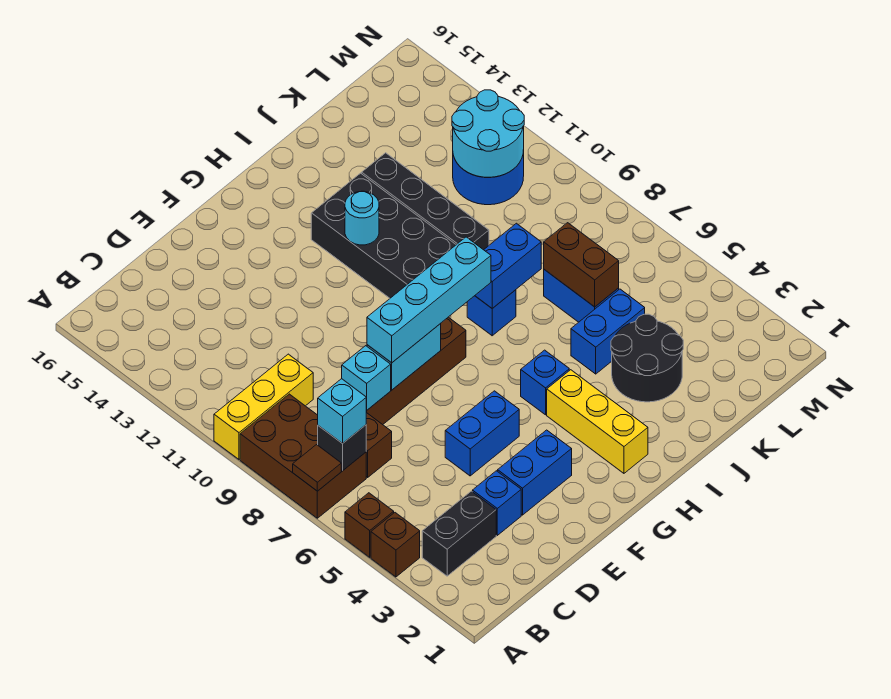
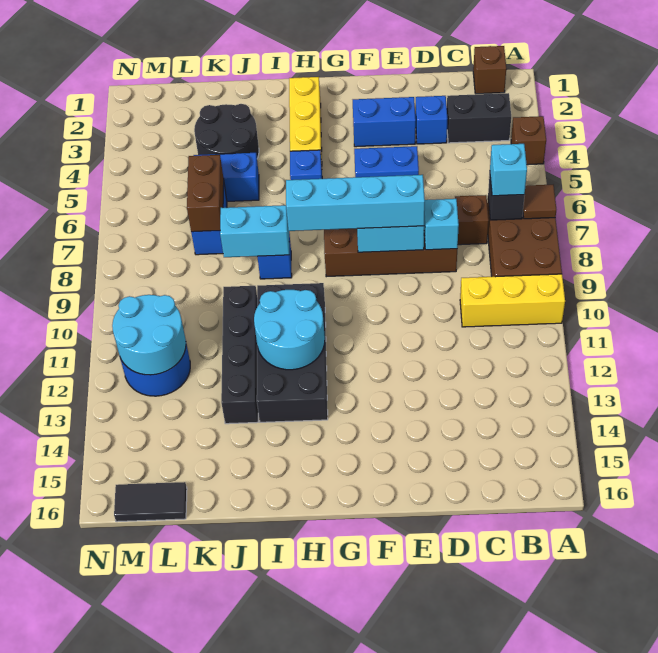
brown 1x1 brick [345,493,394,557] -> brown 1x1 brick moved to [473,46,506,94]
cyan 1x1 round brick [345,191,379,245] -> cyan 2x2 round brick [254,290,325,370]
blue 1x2 brick [475,223,541,308] -> cyan 1x2 brick [220,205,289,257]
none -> black 1x2 tile [114,482,187,522]

